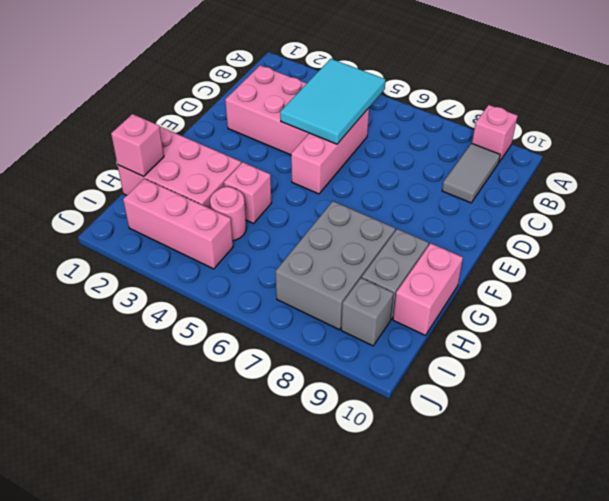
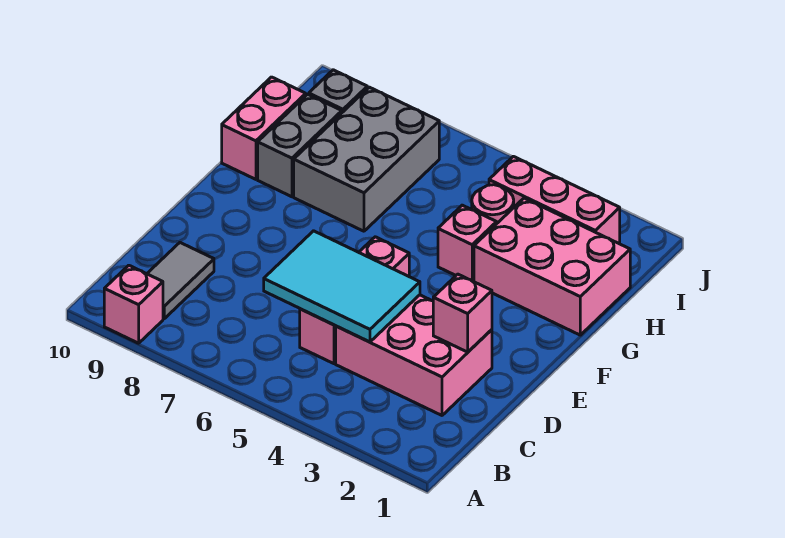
cyan 2x3 tile [280,59,386,144] -> cyan 2x3 tile turned to [264,231,420,342]
pink 1x1 brick [111,114,164,177] -> pink 1x1 brick moved to [433,274,492,352]

